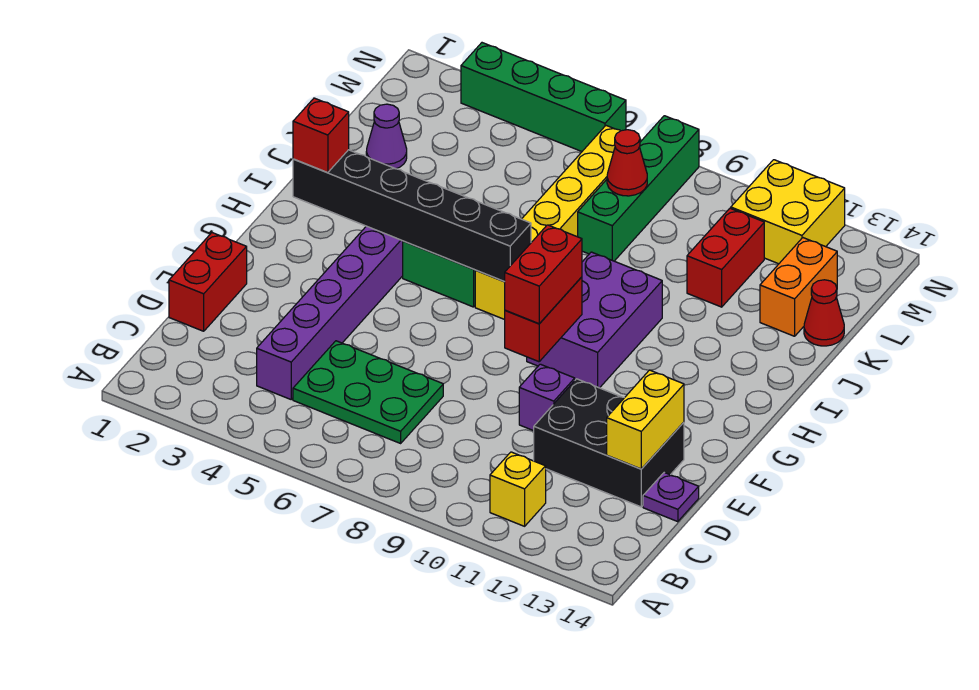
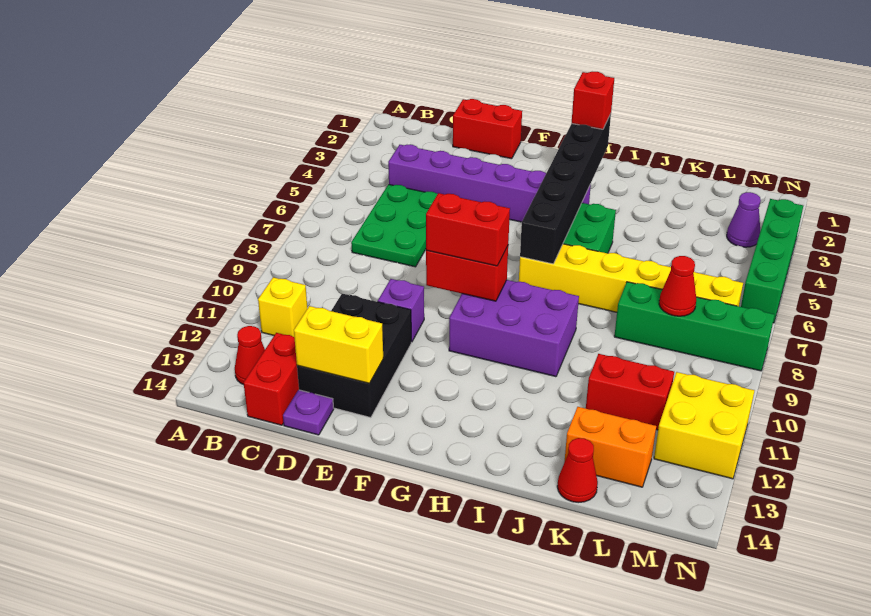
none -> red 1x1 cone [235,326,265,385]
none -> red 1x2 brick [244,333,299,425]
purple 1x1 cone [366,104,407,169] -> purple 1x1 cone moved to [727,192,761,247]

